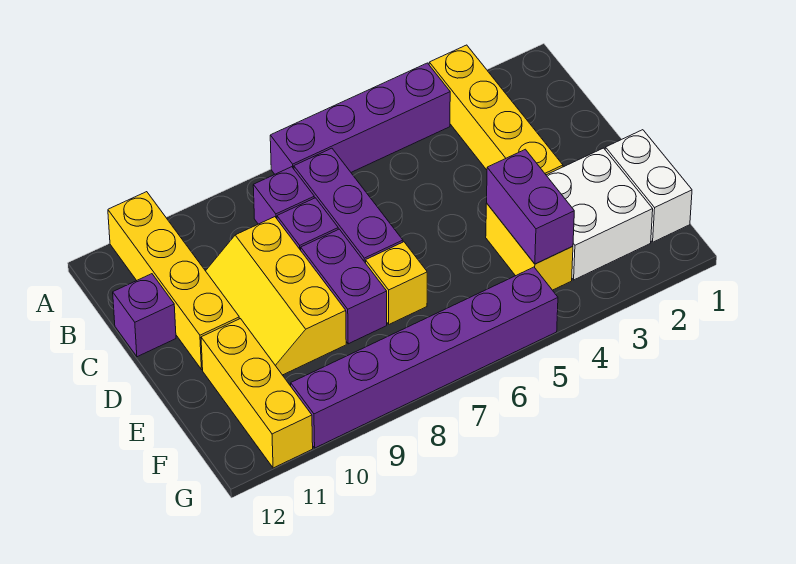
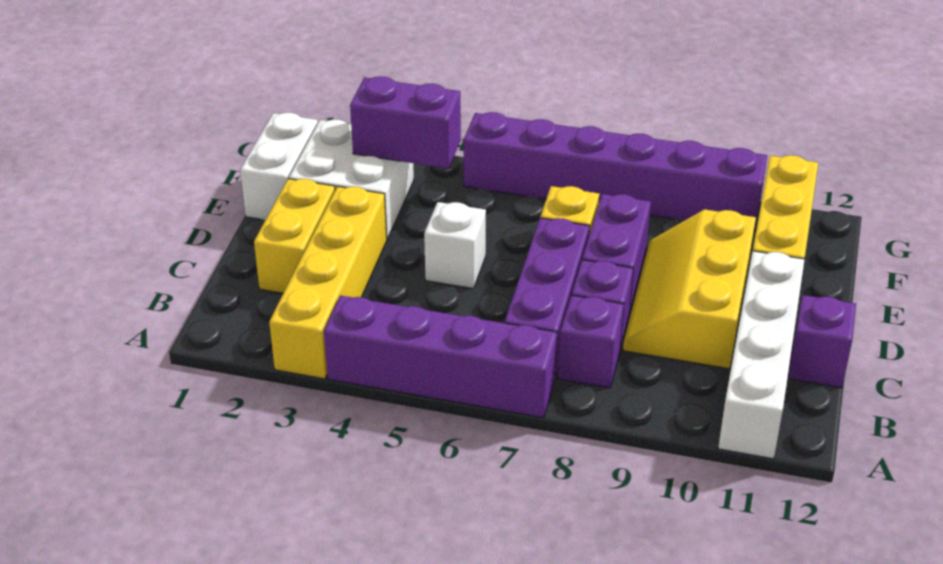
yellow 1x4 brick [108,192,239,369] -> white 1x4 brick [718,251,805,459]
yellow 2x3 slope [206,217,346,375] -> yellow 2x3 slope turned to [623,209,756,369]
none -> white 1x1 brick [424,202,486,289]
yellow 1x2 brick [486,203,573,290] -> yellow 1x2 brick moved to [254,179,335,293]
purple 1x2 brick [487,149,574,264] -> purple 1x2 brick turned to [350,76,461,168]

